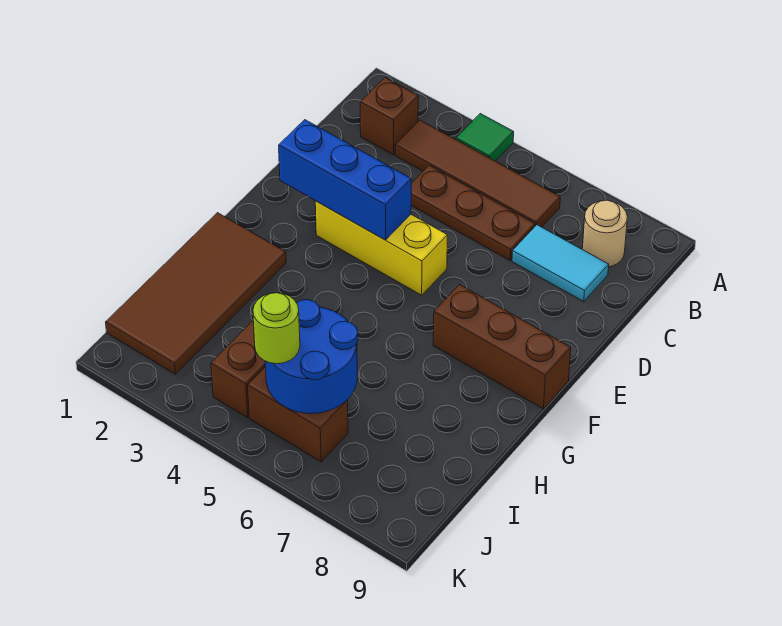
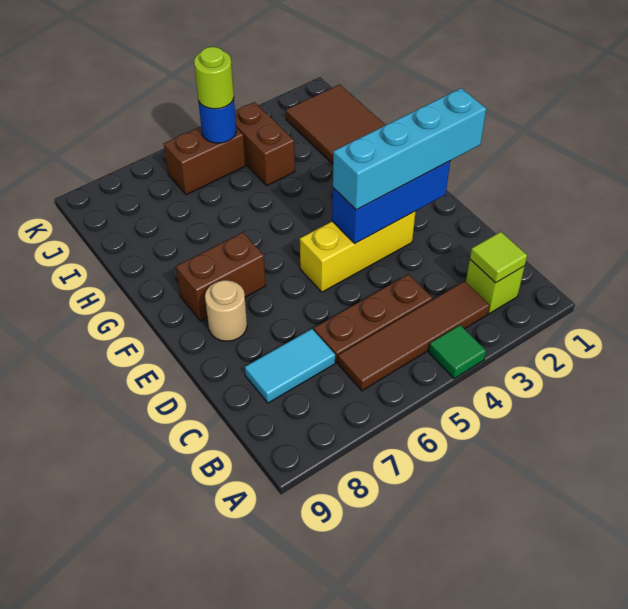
brown 1x1 brick [360,78,418,155] -> lime 1x1 brick [466,260,525,314]
none -> lime 1x1 tile [470,232,527,283]
tan 1x1 round brick [582,200,627,267] -> tan 1x1 round brick moved to [205,280,247,341]
none -> cyan 1x4 brick [333,88,486,210]
brown 1x3 brick [433,285,571,409] -> brown 1x2 brick [176,232,266,321]
blue 2x2 round brick [265,300,358,414] -> blue 1x1 round brick [198,98,236,143]

